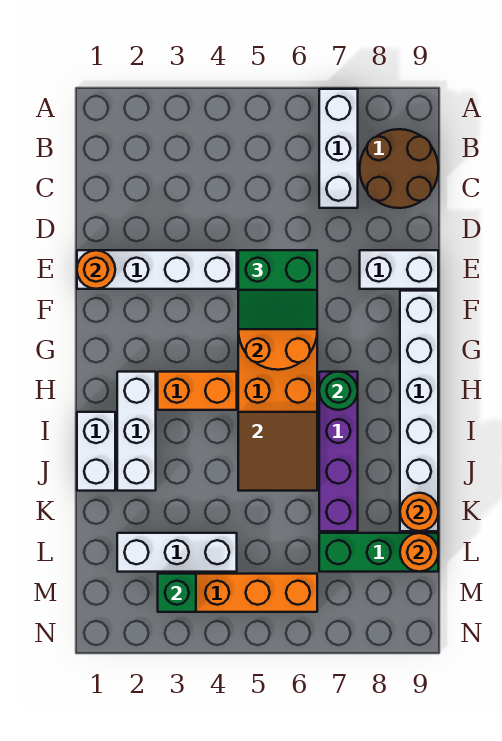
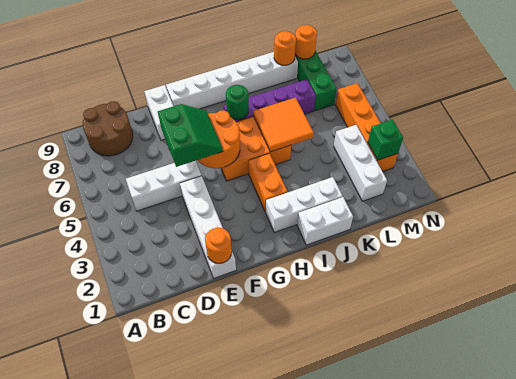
white 1x3 brick [319,89,358,208] -> white 1x3 brick moved to [126,161,201,211]
brown 2x2 tile [238,412,317,491] -> orange 2x2 tile [253,98,314,152]

